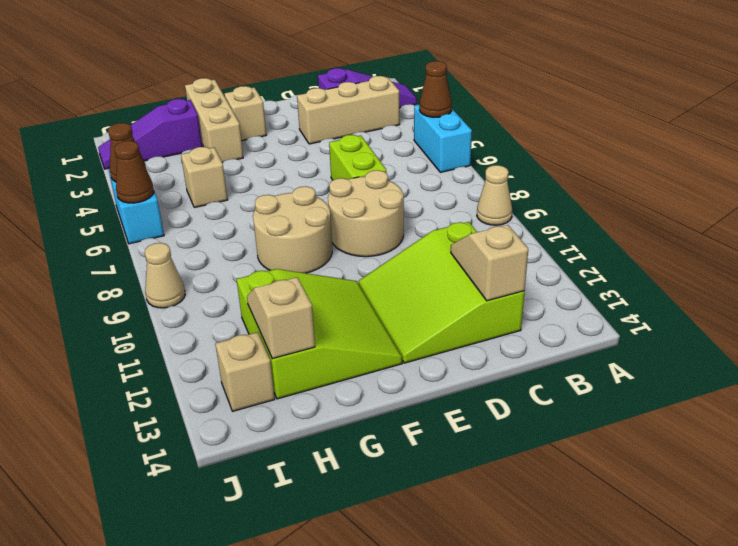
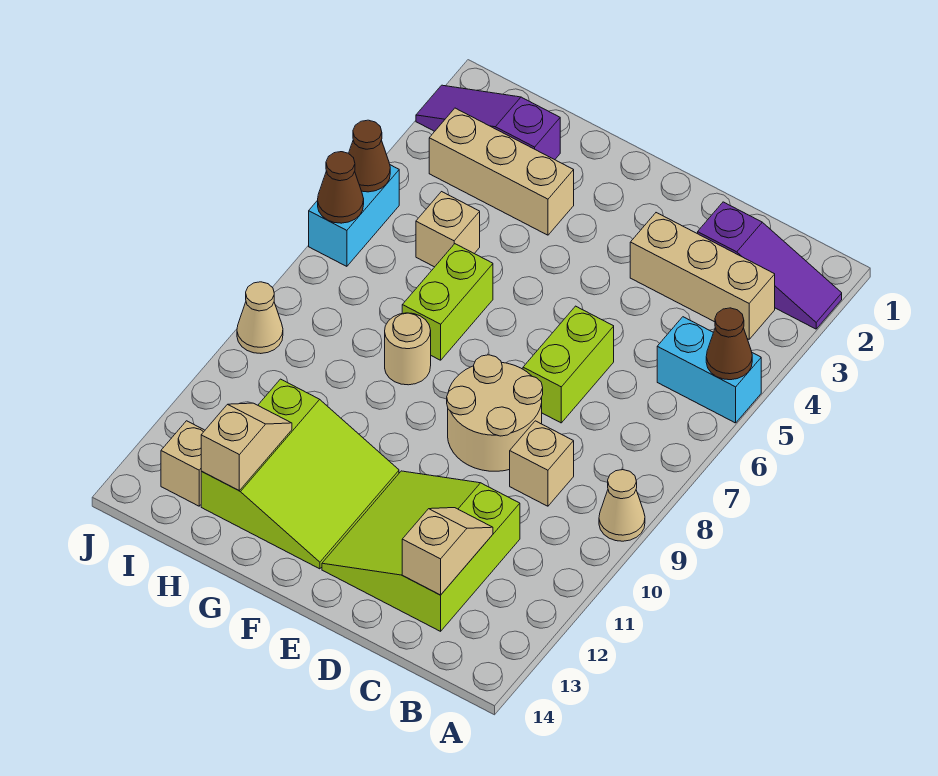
cyan 1x2 brick [414,105,472,172] -> cyan 1x2 brick turned to [657,317,761,423]
tan 1x1 brick [224,86,266,141] -> tan 1x1 brick moved to [510,421,574,506]
tan 2x2 round brick [253,186,332,273] -> tan 1x1 round brick [385,313,431,385]
tan 1x3 brick [185,78,243,163] -> tan 1x3 brick turned to [429,108,574,235]
none -> lime 1x2 brick [402,244,493,360]

